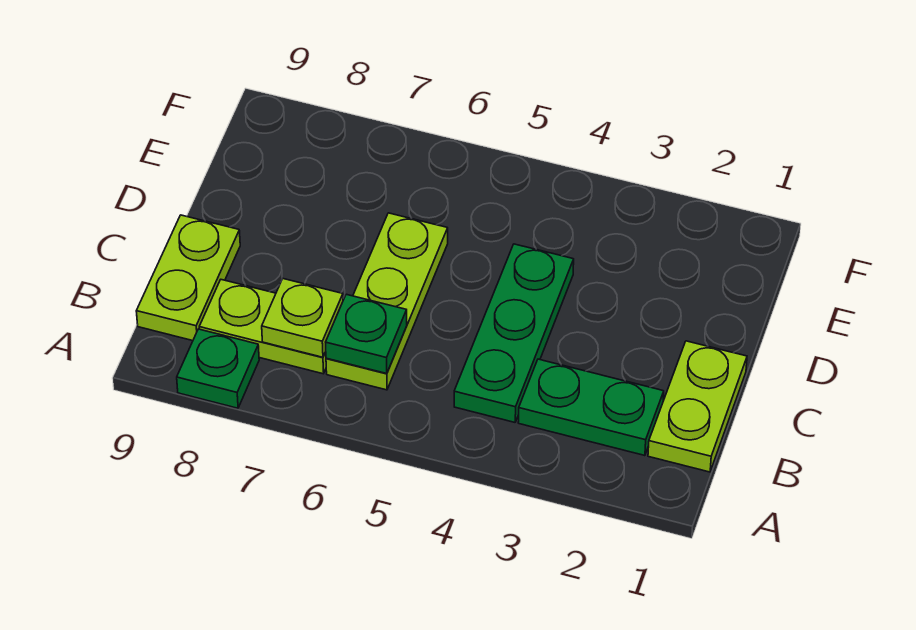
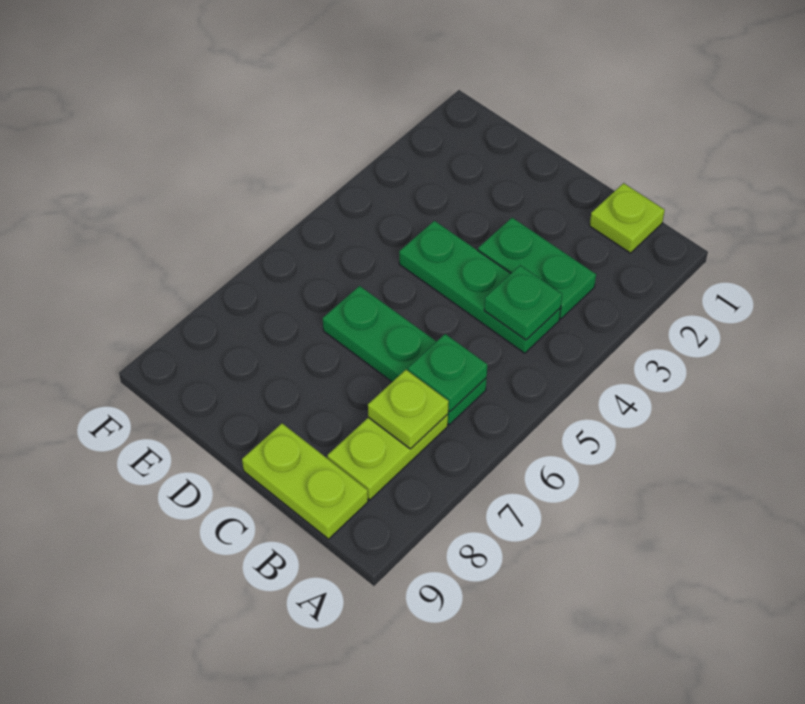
green 1x1 plate [177,329,259,408] -> green 1x1 plate moved to [484,265,562,340]
lime 1x2 plate [648,341,747,472] -> lime 1x1 plate [590,183,665,253]
green 1x2 plate [518,359,664,456] -> green 1x2 plate turned to [478,218,596,319]
lime 1x3 plate [326,213,448,390] -> green 1x3 plate [323,286,487,425]

